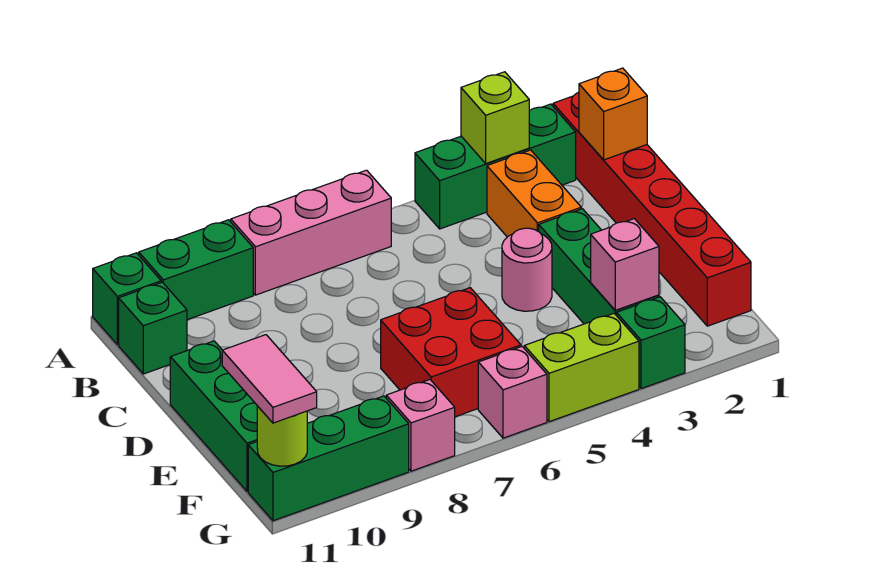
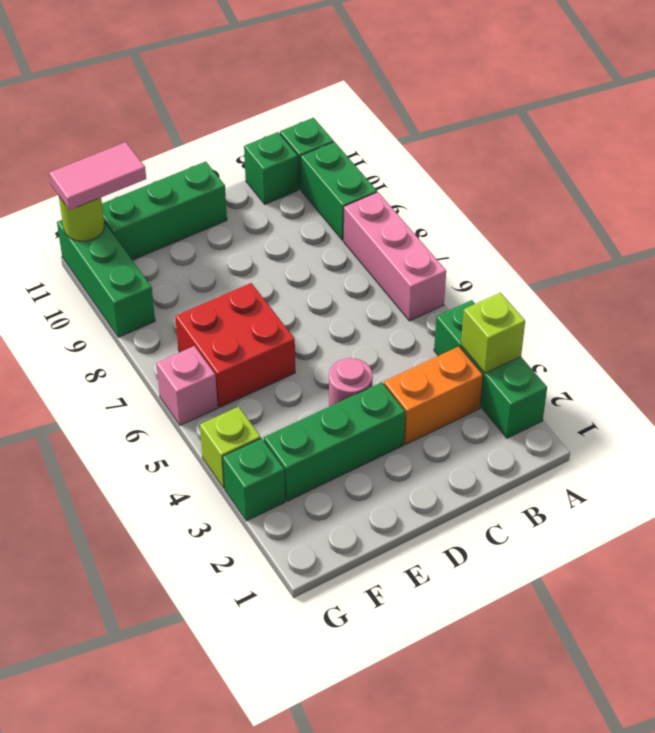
red 1x6 brick [553,92,751,326] -> none
orange 1x1 brick [579,68,647,160] -> none
pink 1x1 brick [591,219,659,310] -> none
lime 1x2 brick [524,314,639,422] -> lime 1x1 brick [200,407,261,488]
pink 1x1 brick [386,380,455,471] -> none

